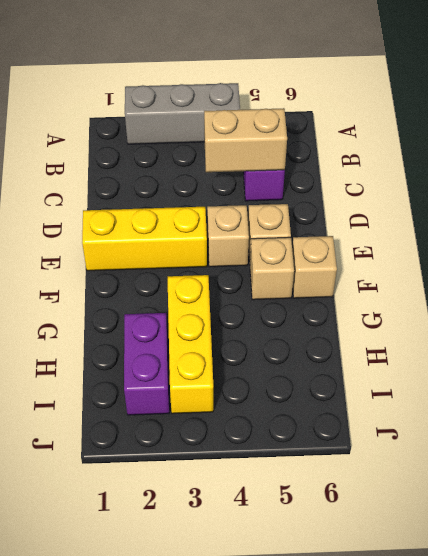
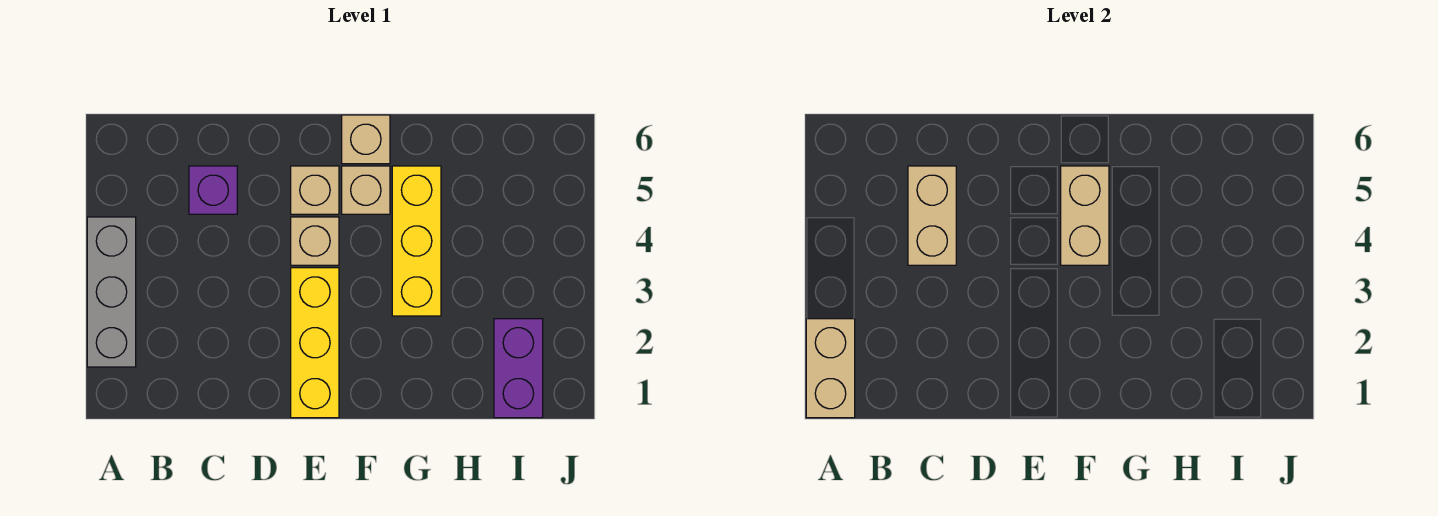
none -> tan 1x2 brick [806,319,855,418]
none -> tan 1x2 brick [1061,166,1109,265]
yellow 1x3 brick [168,275,213,414] -> yellow 1x3 brick turned to [392,166,441,316]
purple 1x2 brick [124,313,169,415] -> purple 1x2 brick turned to [494,319,543,418]

